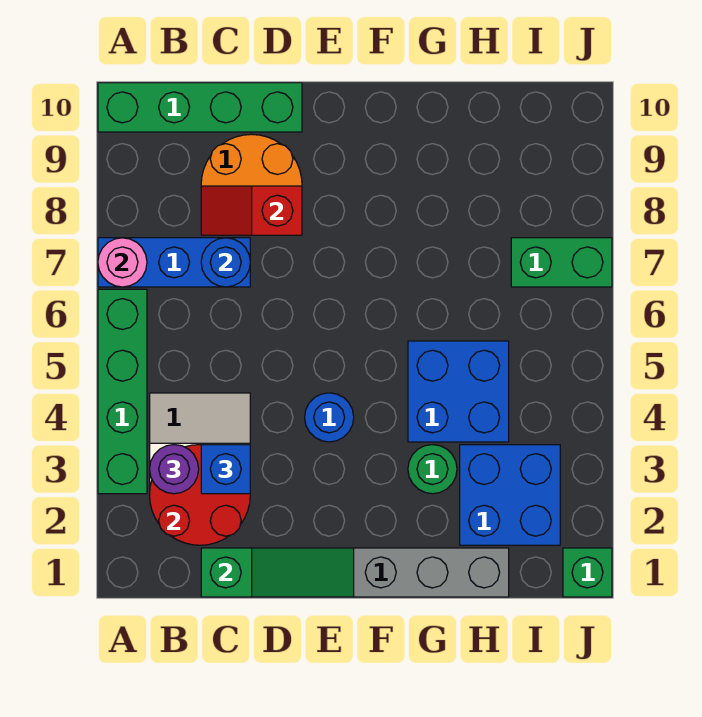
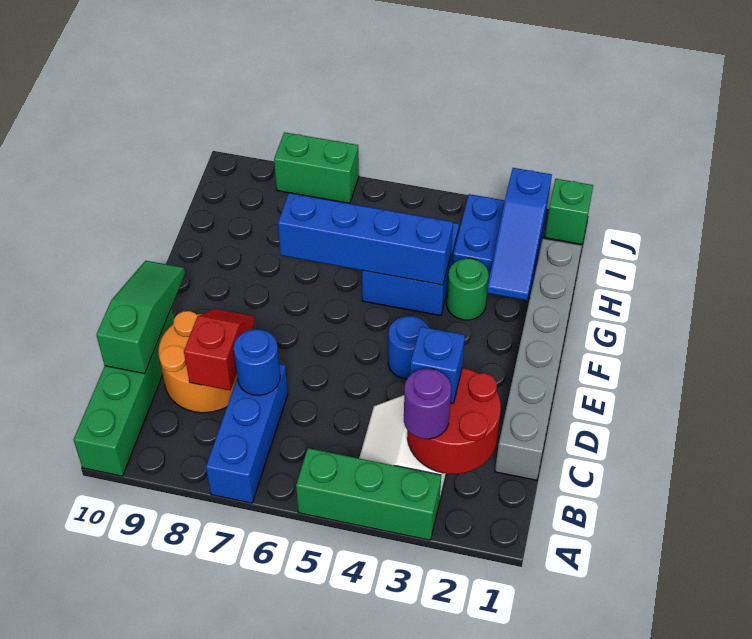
green 1x4 brick [98,289,147,494] -> green 1x3 brick [296,448,441,540]
pink 1x1 round brick [98,238,147,287] -> none
green 1x3 slope [201,548,354,597] -> green 1x3 slope moved to [96,261,185,374]
red 1x2 slope [201,186,302,235] -> red 1x2 slope turned to [184,309,255,390]
none -> blue 1x3 slope [487,168,552,300]
none -> blue 1x4 brick [278,193,453,285]
green 1x2 brick [511,238,612,287] -> green 1x2 brick turned to [274,132,359,203]

